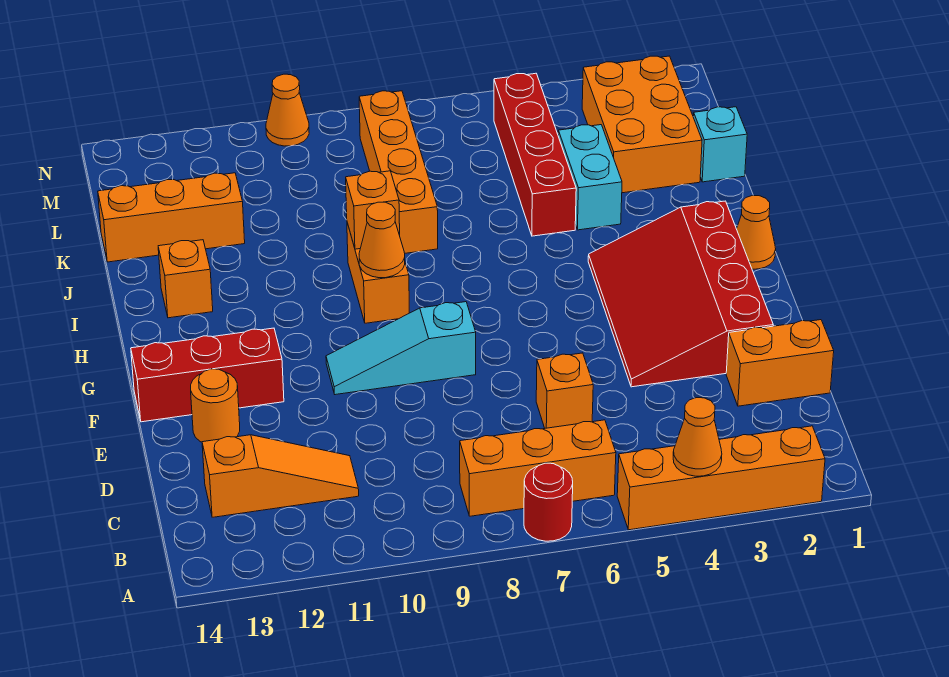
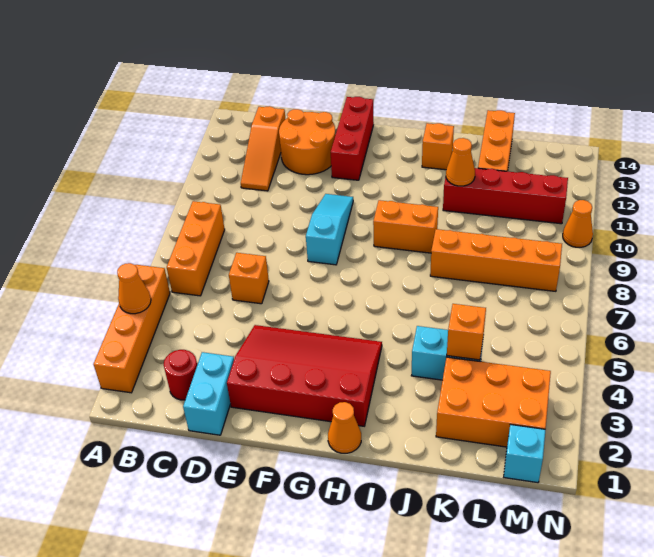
red 1x1 round brick [524,463,573,541] -> red 1x1 round brick moved to [164,350,197,400]
orange 1x2 brick [726,320,834,406] -> cyan 1x2 brick [183,352,234,435]
orange 1x1 round brick [191,369,240,442] -> orange 2x2 round brick [279,109,335,175]
orange 1x1 cone [359,202,405,278] -> orange 1x1 cone moved to [446,138,475,186]
orange 1x1 brick [346,171,400,249] -> orange 1x1 brick moved to [447,304,486,360]
red 1x4 brick [494,73,576,236] -> red 1x4 brick moved to [443,168,568,224]
cyan 1x1 brick [693,107,747,182] -> cyan 1x1 brick moved to [504,424,546,483]

